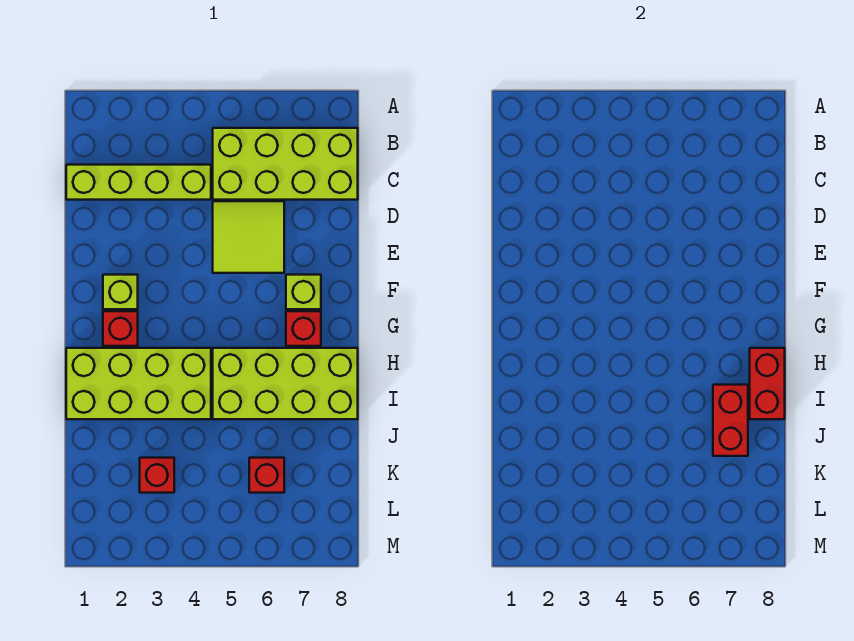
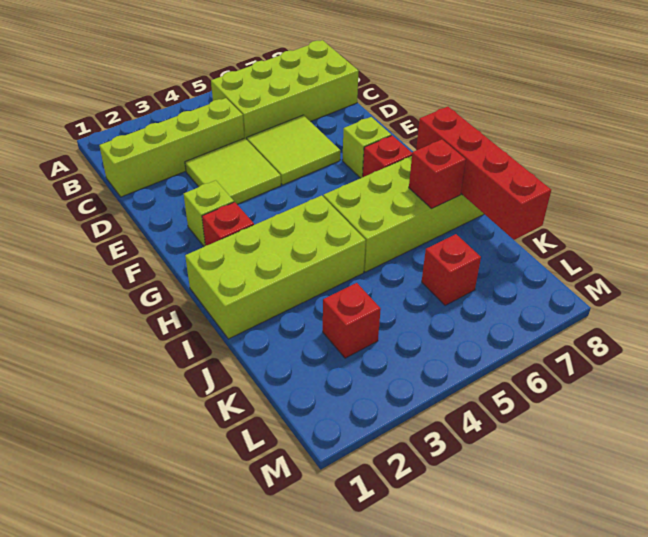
none -> lime 2x2 tile [185,138,281,204]
red 1x2 brick [750,348,785,419] -> red 1x4 brick [416,107,551,240]
red 1x2 brick [713,385,748,456] -> red 1x1 brick [409,139,466,208]

